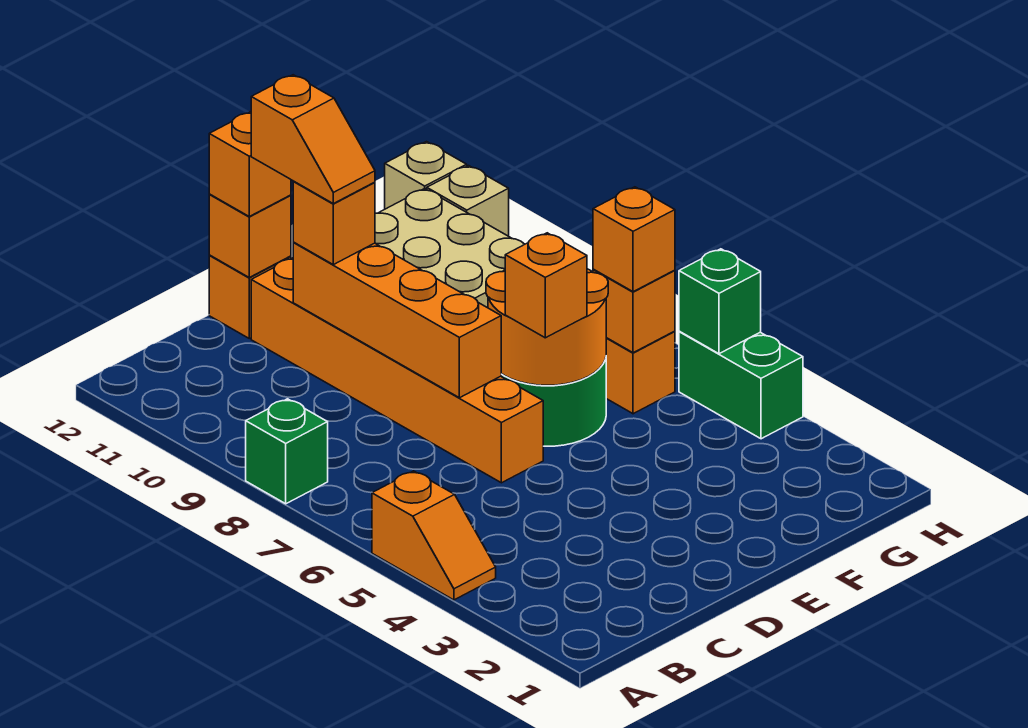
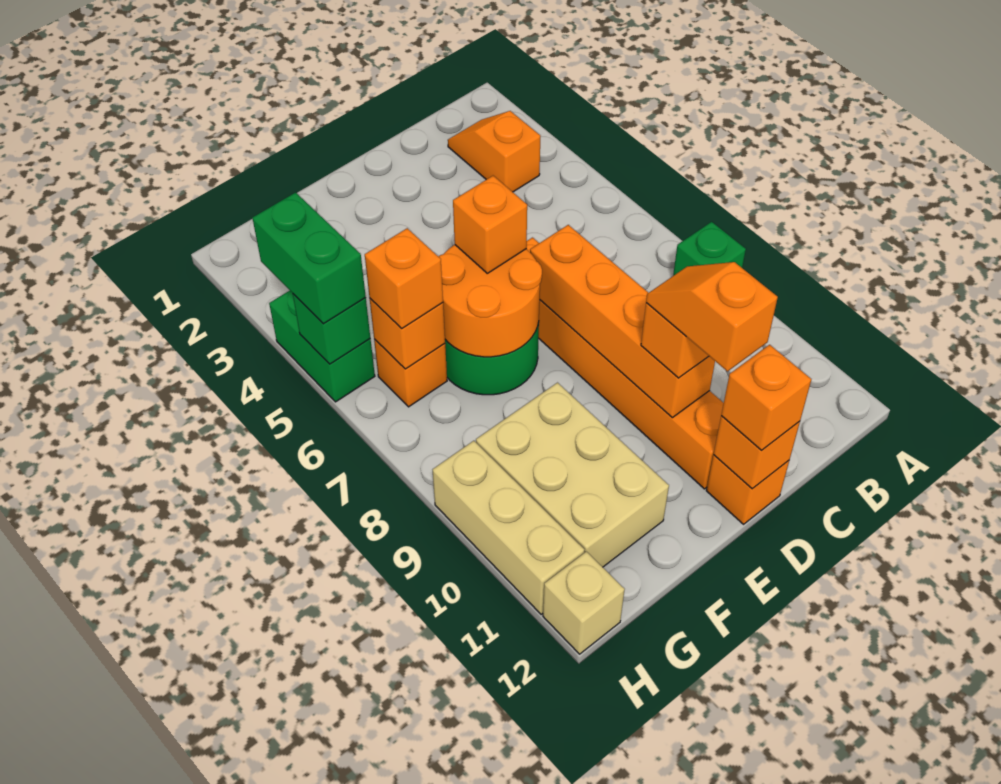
orange 1x2 slope [372,471,496,600] -> orange 1x2 slope moved to [448,111,540,192]
none -> green 1x2 brick [252,192,366,324]
tan 1x1 brick [427,166,509,236] -> tan 1x3 brick [433,441,584,614]

